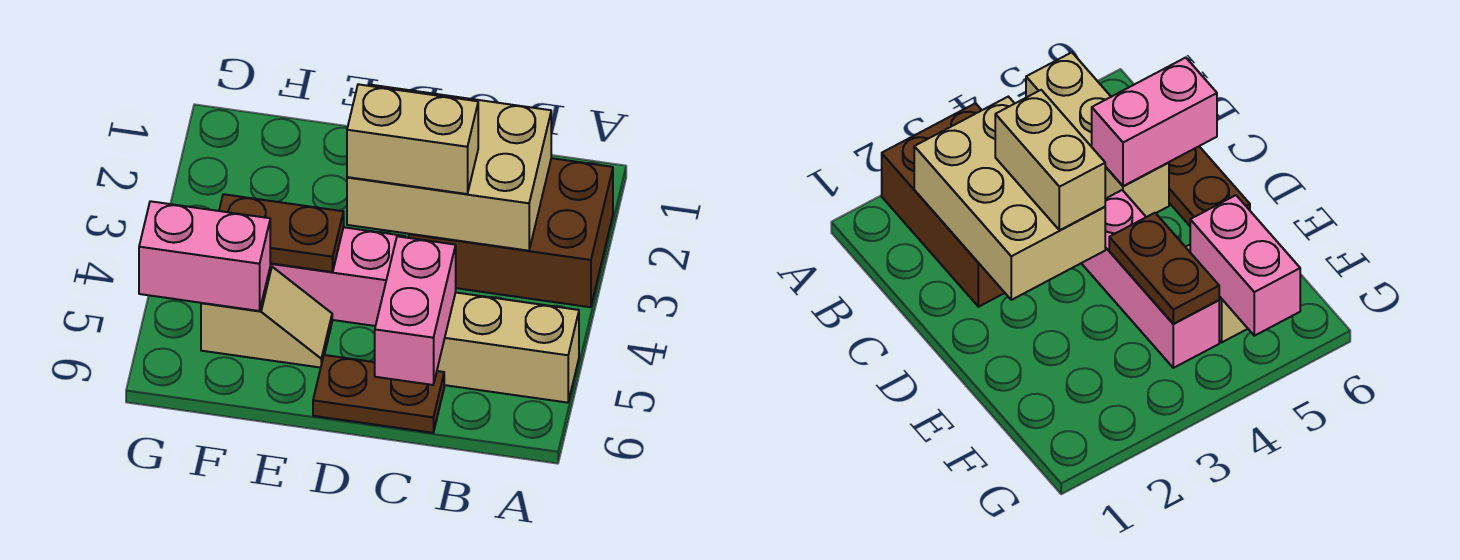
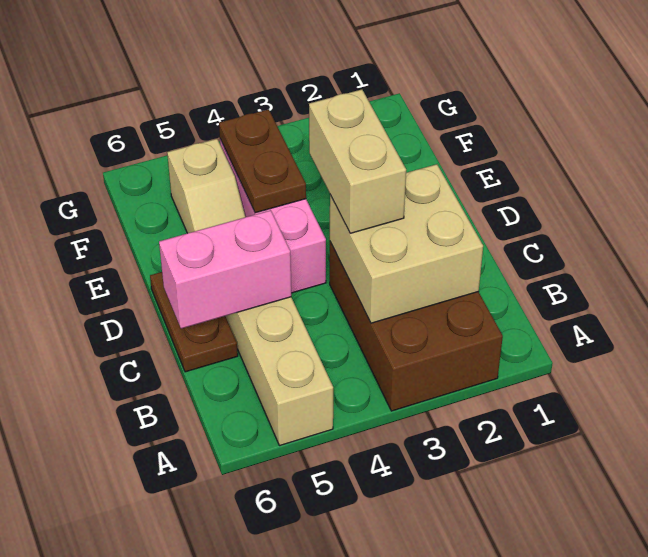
tan 2x3 brick [347,85,551,251] -> tan 2x2 brick [330,164,483,323]
pink 1x2 brick [139,201,270,311] -> none

